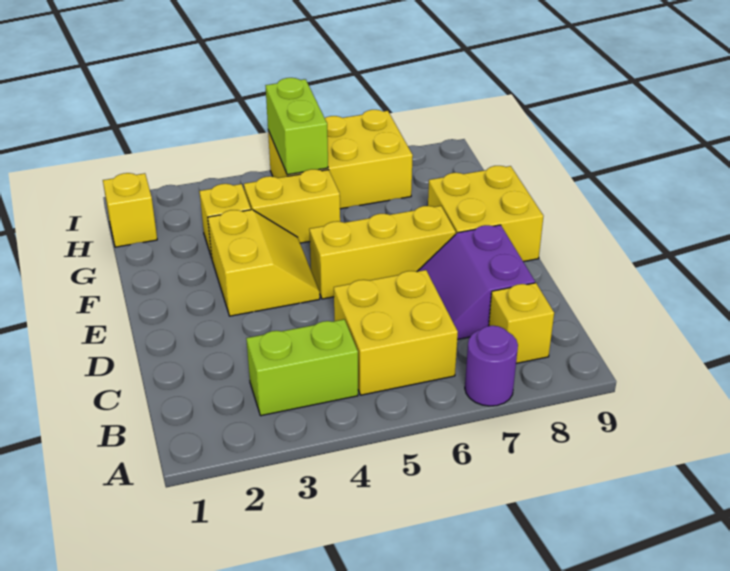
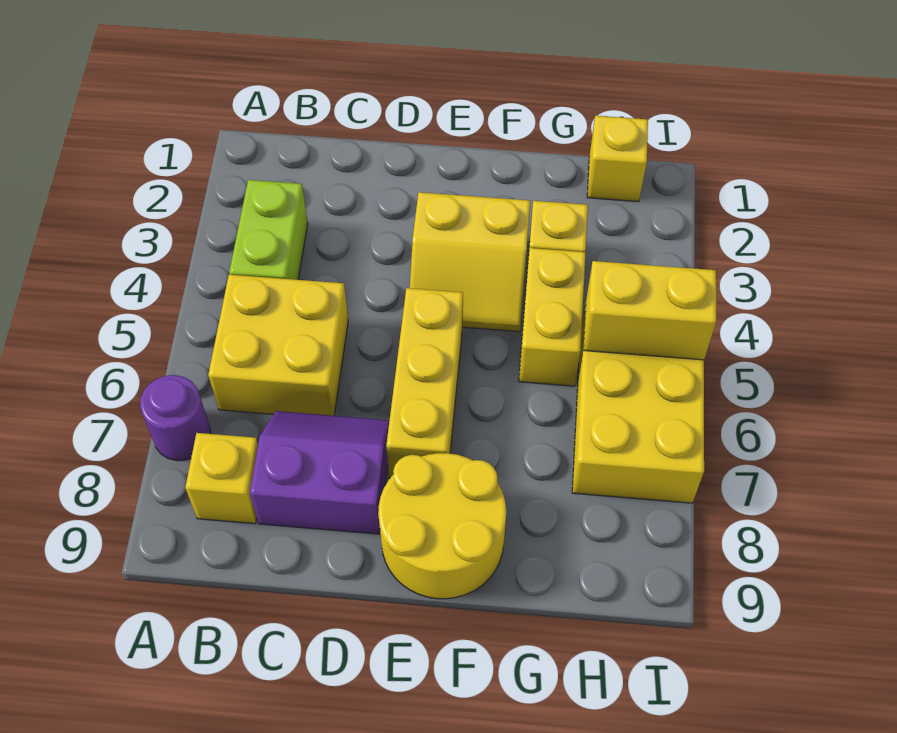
yellow 2x2 brick [428,166,544,262] -> yellow 2x2 round brick [378,453,506,599]
lime 1x2 brick [265,78,328,175] -> yellow 1x2 brick [584,261,716,360]

